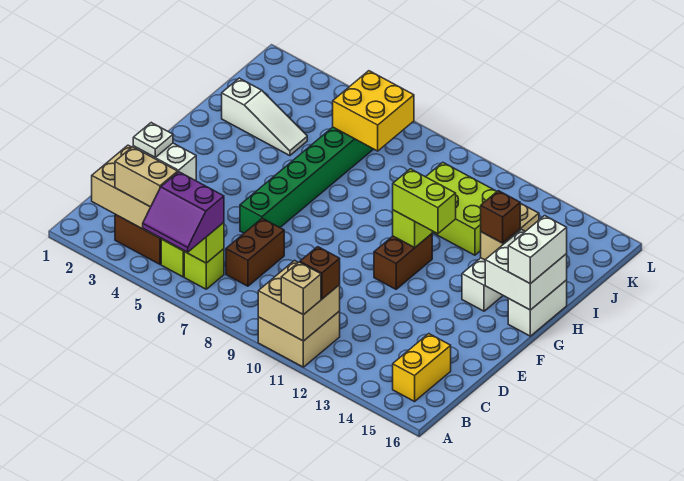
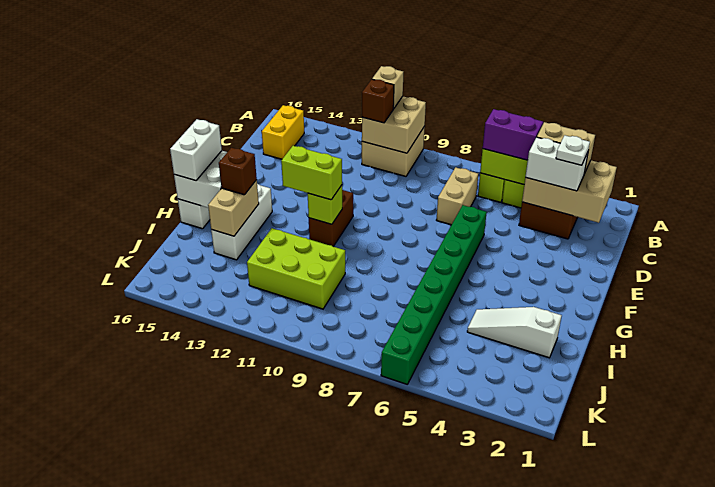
brown 1x2 brick [226,218,284,286] -> tan 1x2 brick [437,167,478,225]
yellow 2x2 brick [333,71,414,151] -> none

